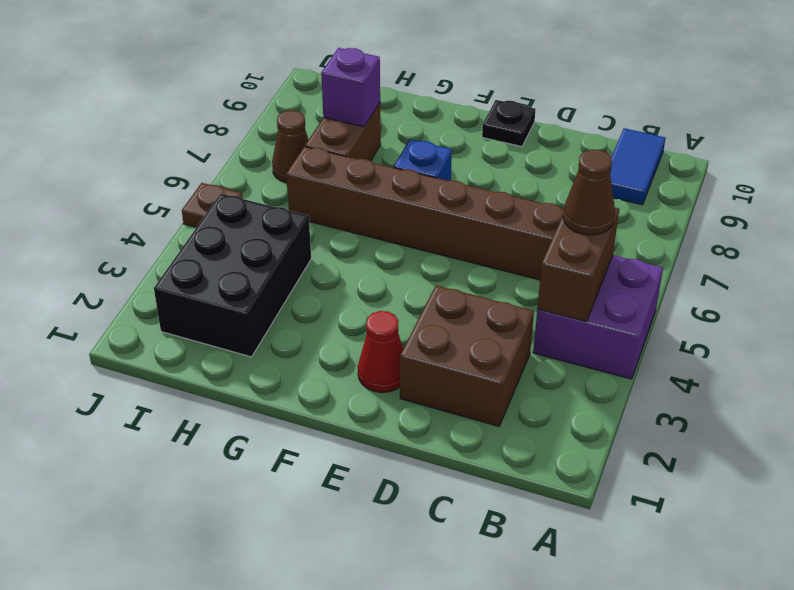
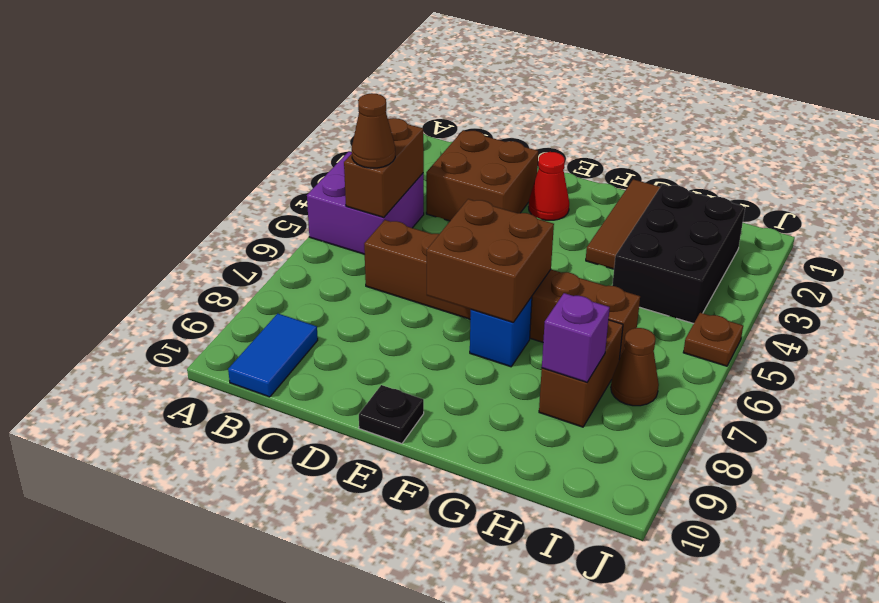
none -> brown 2x2 brick [427,199,554,322]
none -> brown 1x3 tile [586,179,660,269]

